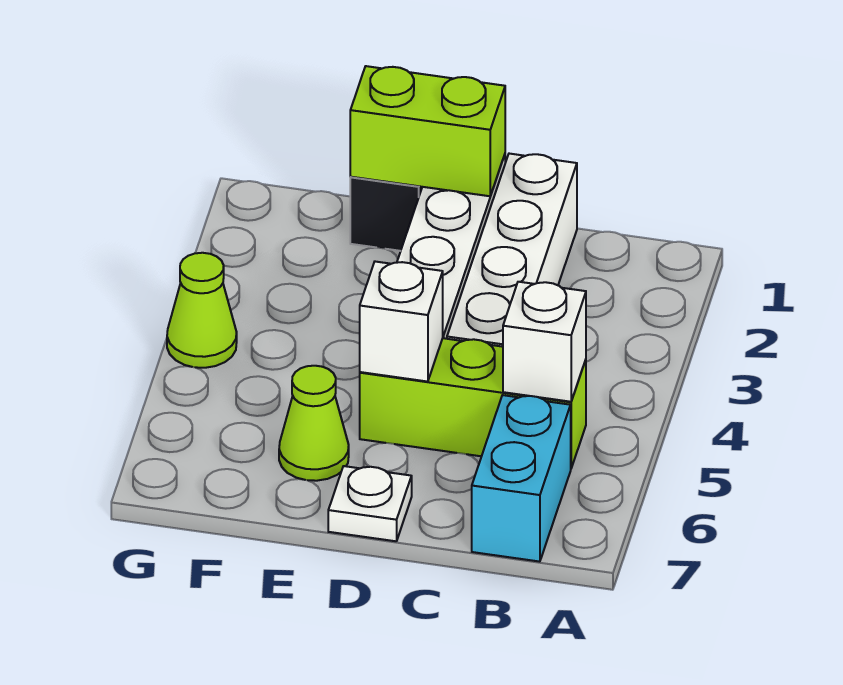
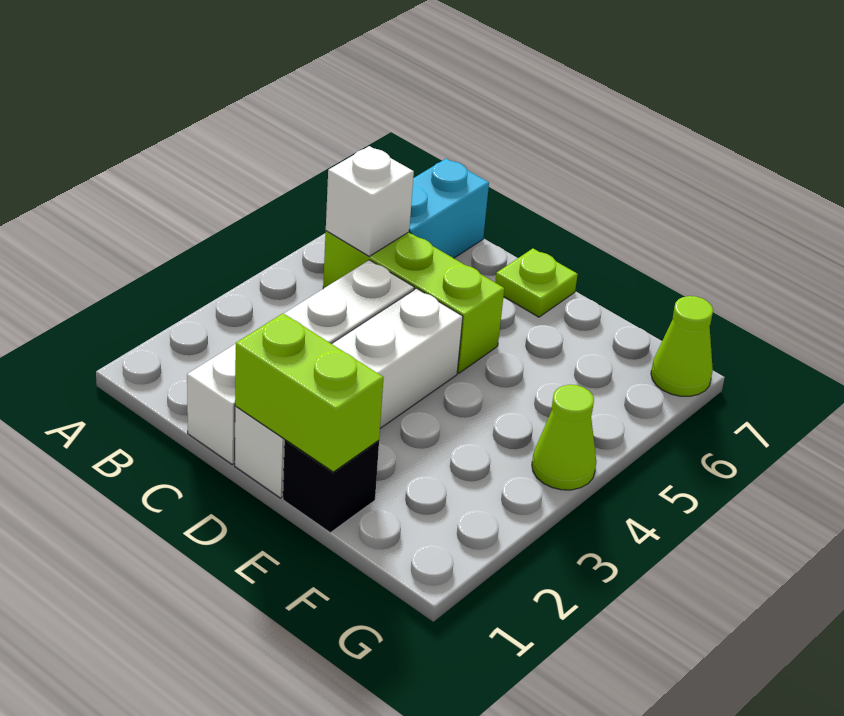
white 1x1 brick [360,262,443,382] -> none
white 1x1 plate [328,466,412,541] -> lime 1x1 plate [495,249,578,317]
lime 1x1 cone [279,366,349,481] -> lime 1x1 cone moved to [651,296,713,396]

